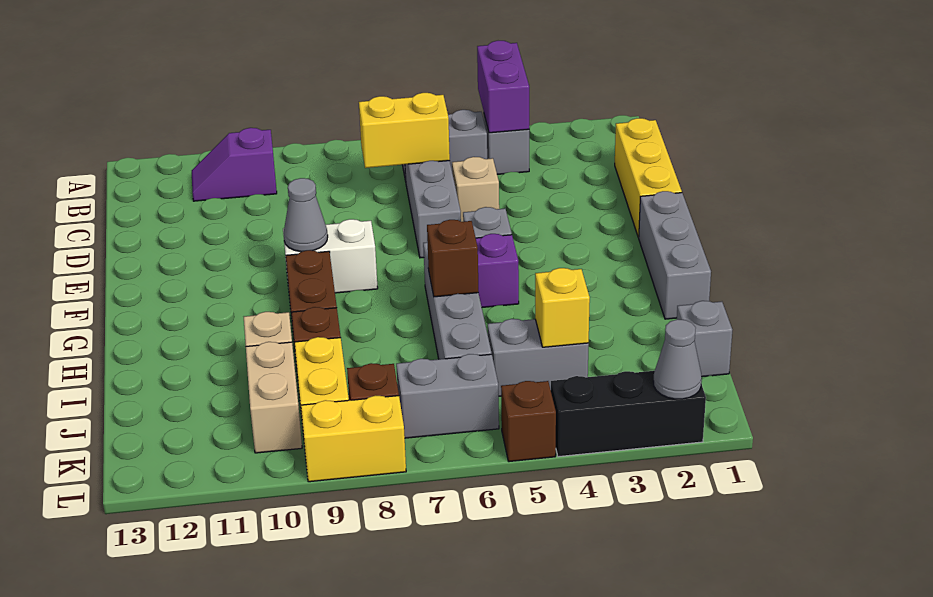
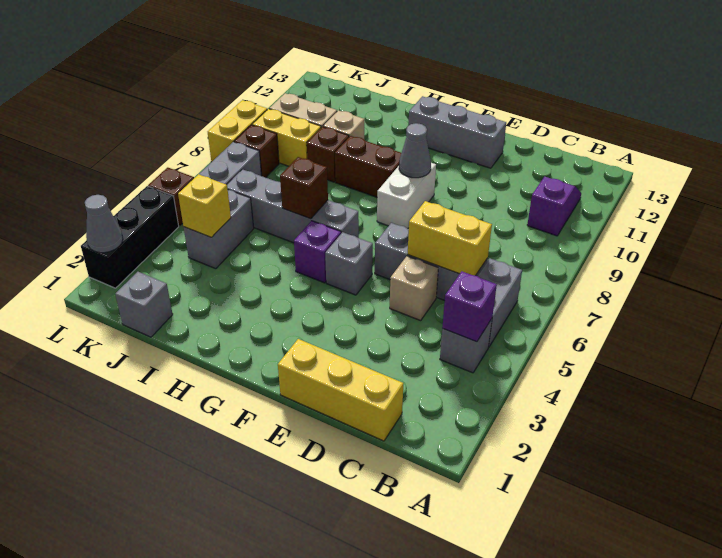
purple 1x2 brick [477,41,529,133] -> purple 1x1 brick [442,272,497,342]
yellow 1x2 brick [359,93,450,168] -> yellow 1x2 brick turned to [408,201,492,276]
grey 1x3 brick [639,191,711,319] -> grey 1x3 brick moved to [408,96,506,168]

